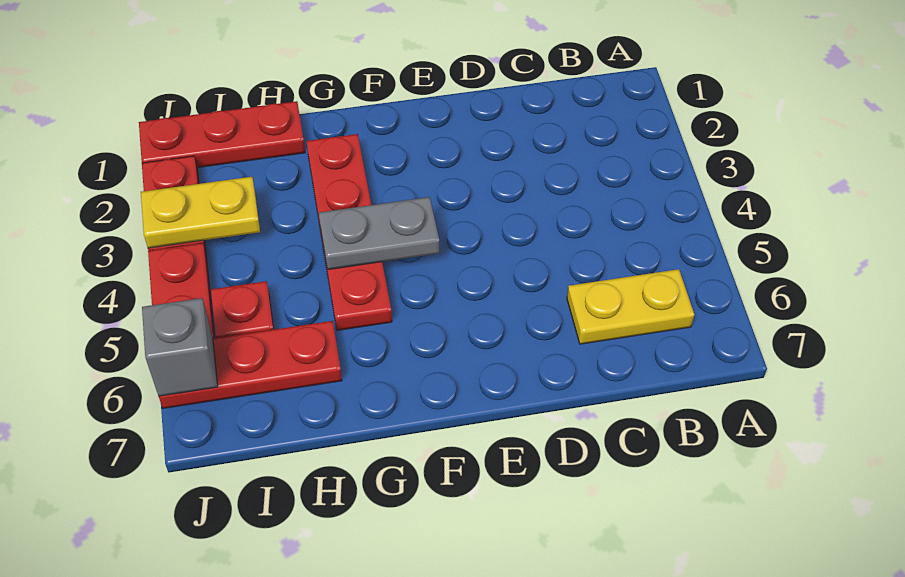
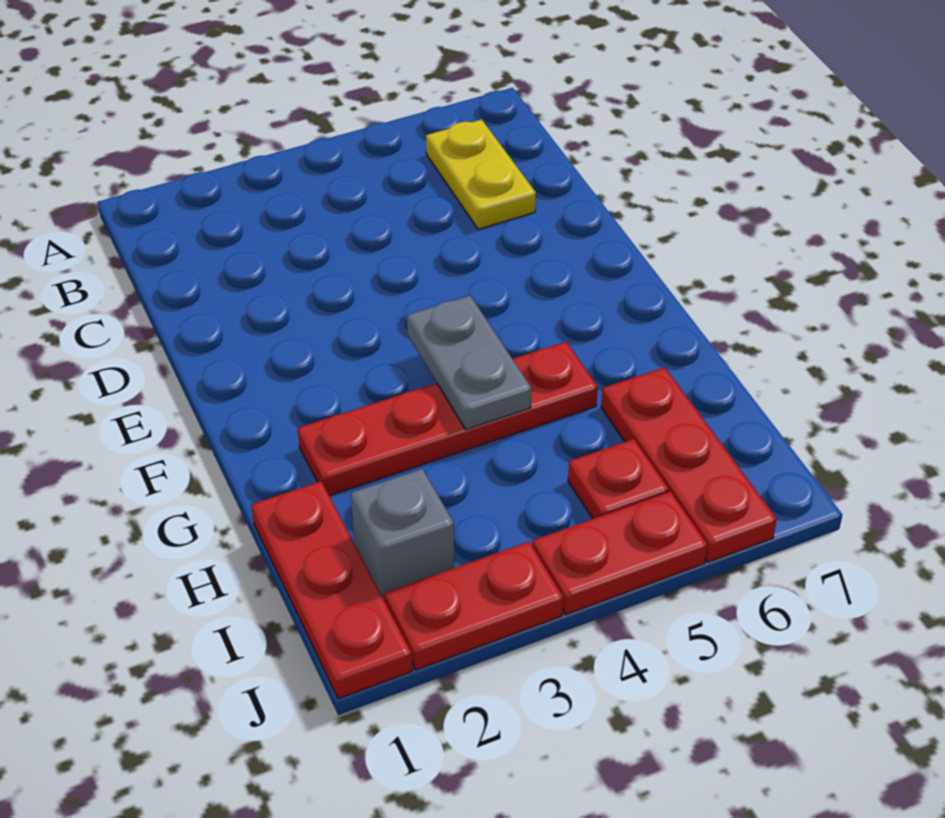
yellow 1x2 plate [141,177,260,248] -> none
grey 1x1 brick [142,298,218,396] -> grey 1x1 brick moved to [351,469,454,601]

